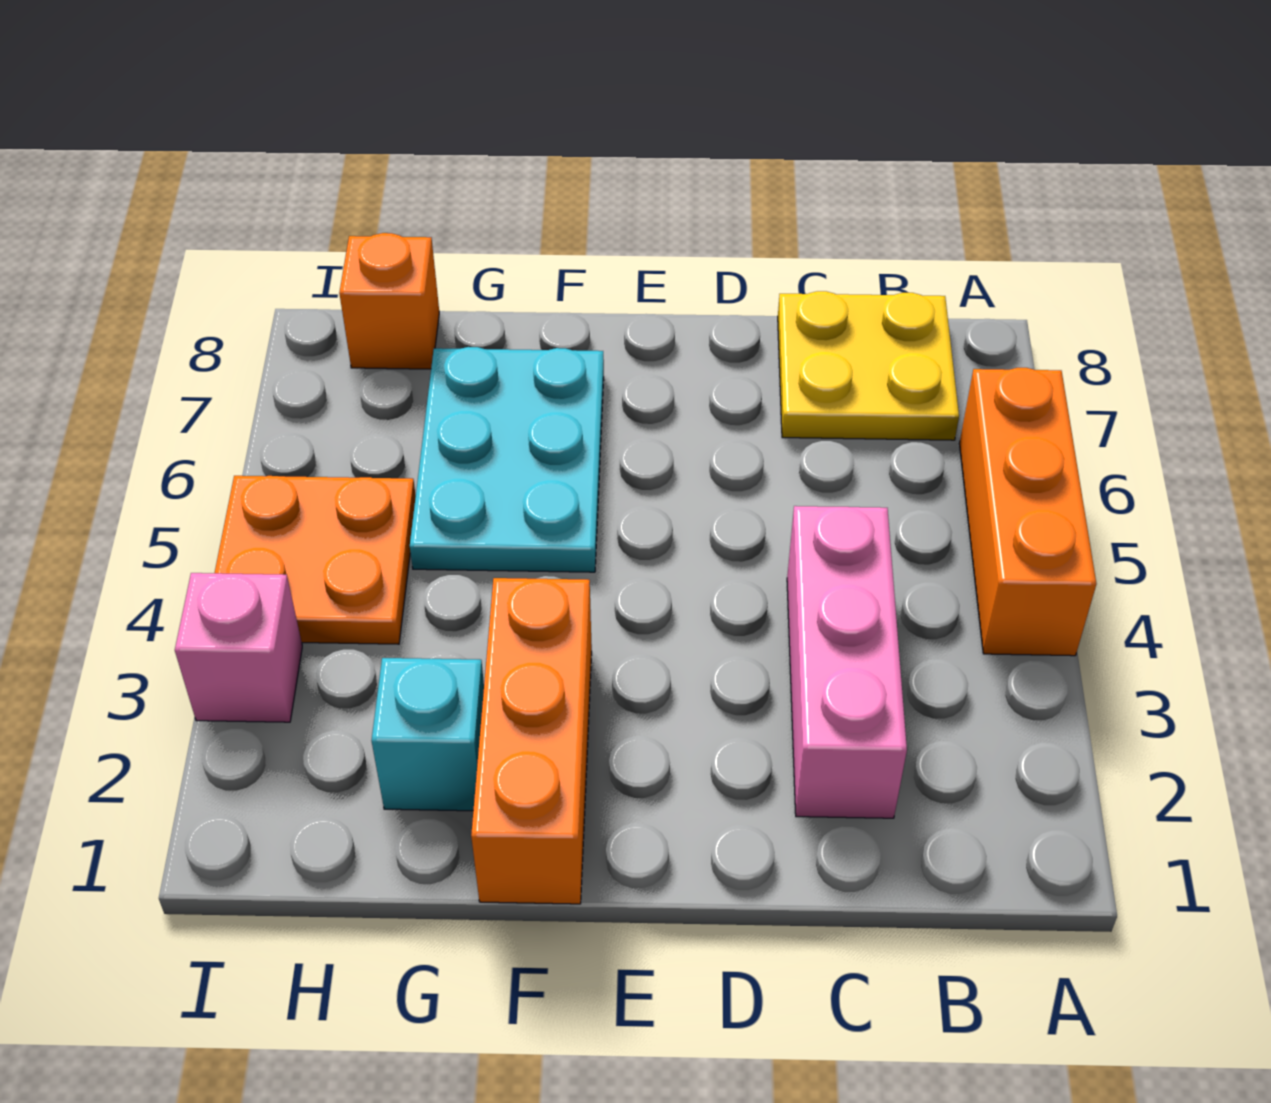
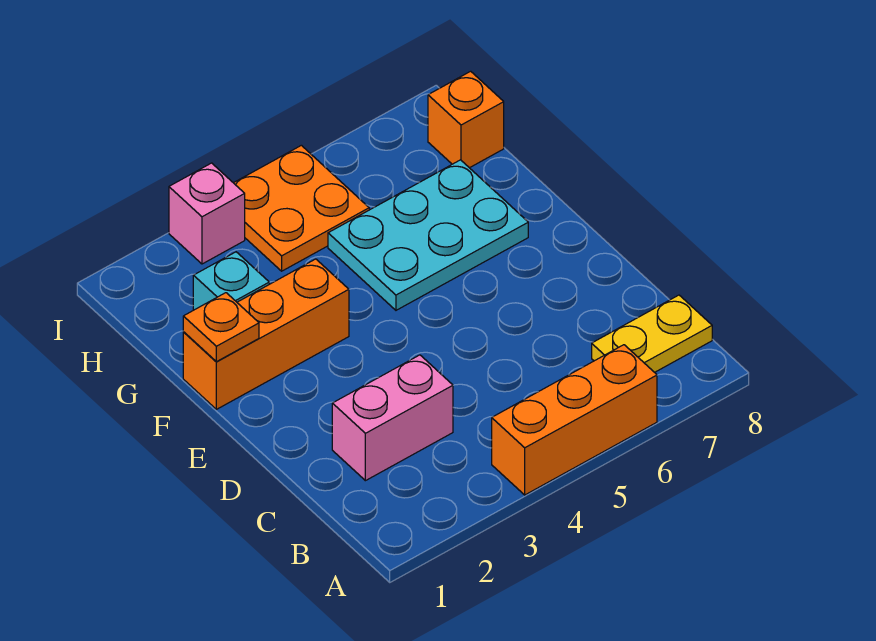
yellow 2x2 plate [778,291,959,440] -> yellow 1x2 plate [592,295,712,372]
pink 1x3 brick [787,506,907,818] -> pink 1x2 brick [332,355,453,481]
none -> orange 1x1 plate [183,293,259,362]

